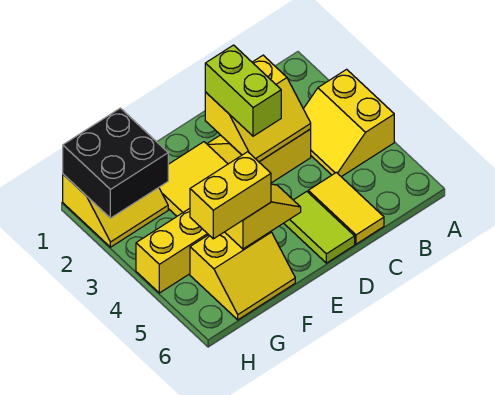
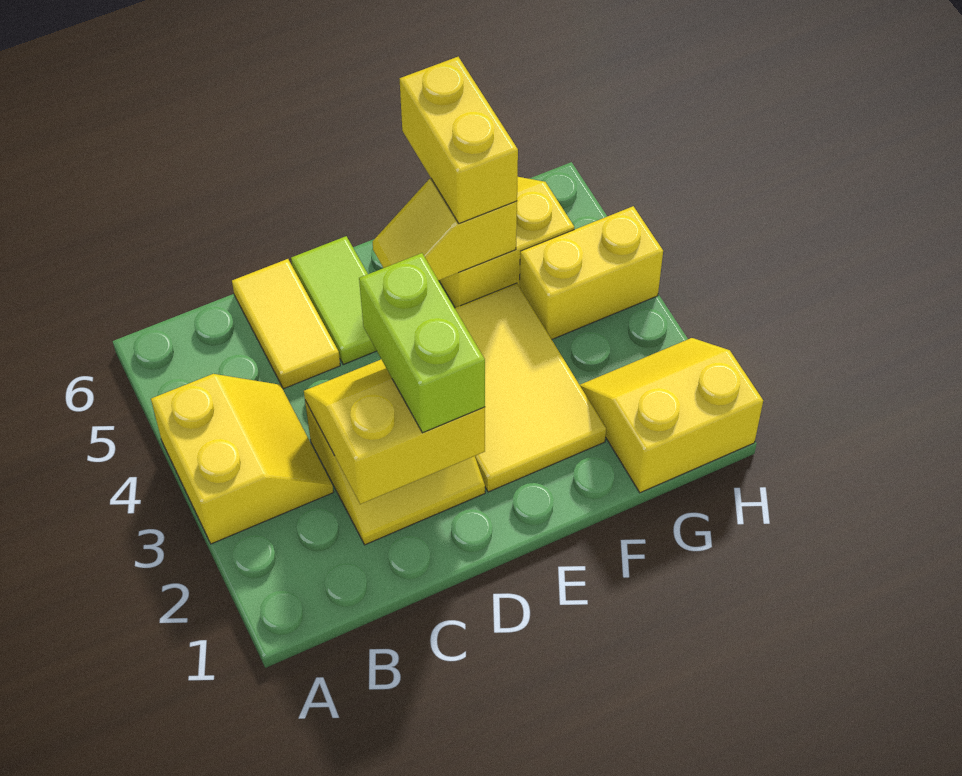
yellow 1x2 brick [190,152,271,239] -> yellow 1x2 brick turned to [400,57,518,223]
black 2x2 brick [63,108,168,218] -> none

